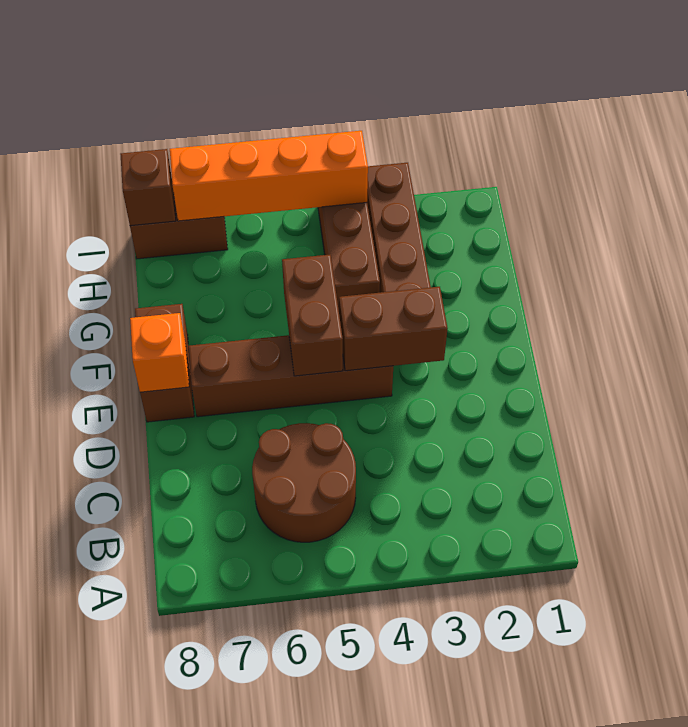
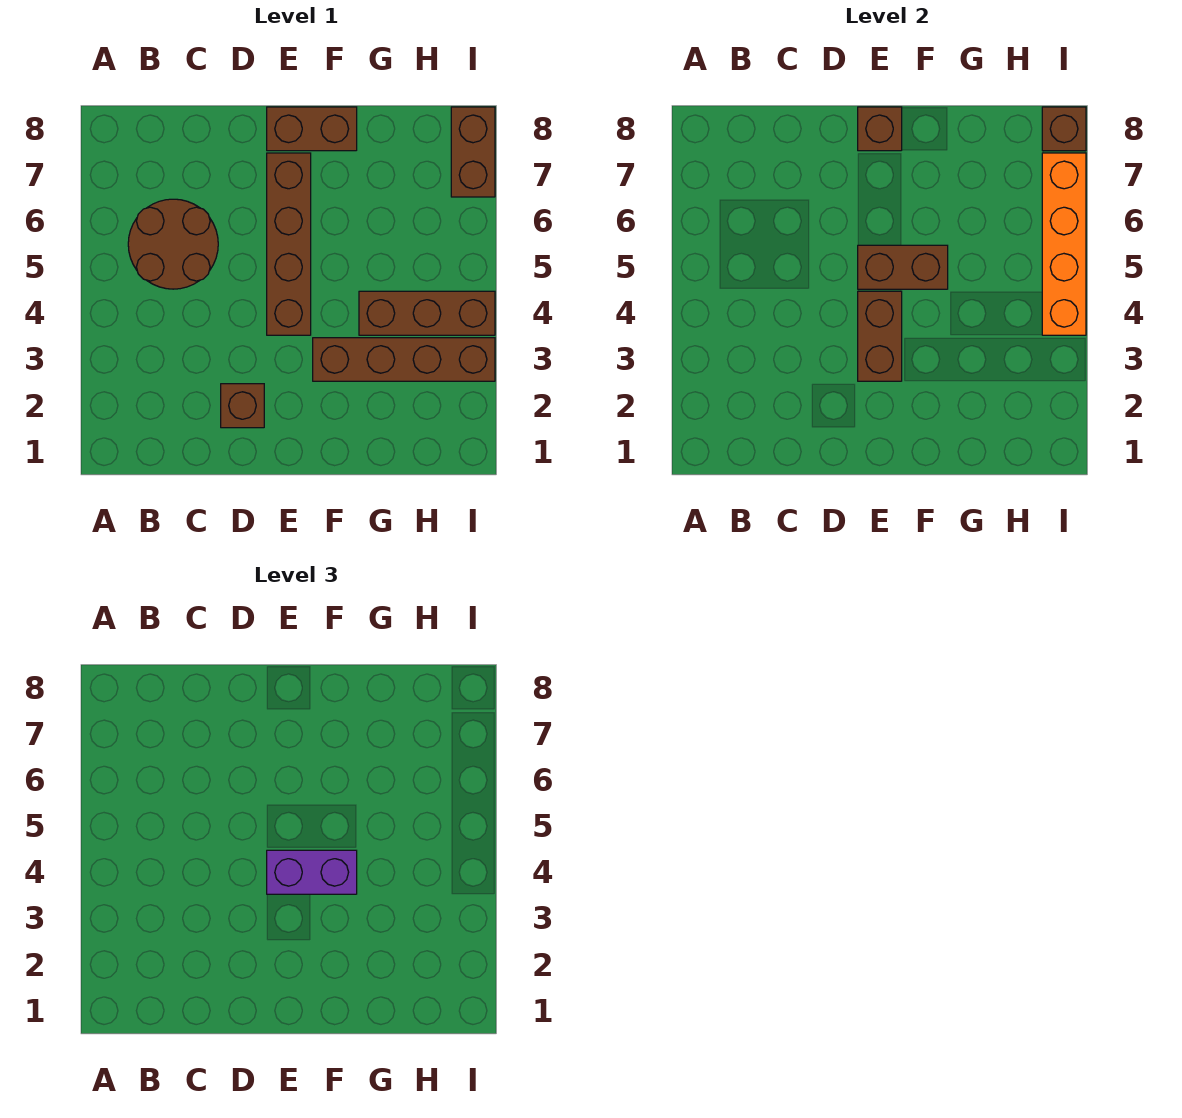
none -> brown 1x1 brick [221,384,264,428]
none -> purple 1x2 brick [267,850,357,894]
orange 1x1 brick [130,313,189,392] -> brown 1x1 brick [858,107,902,151]

